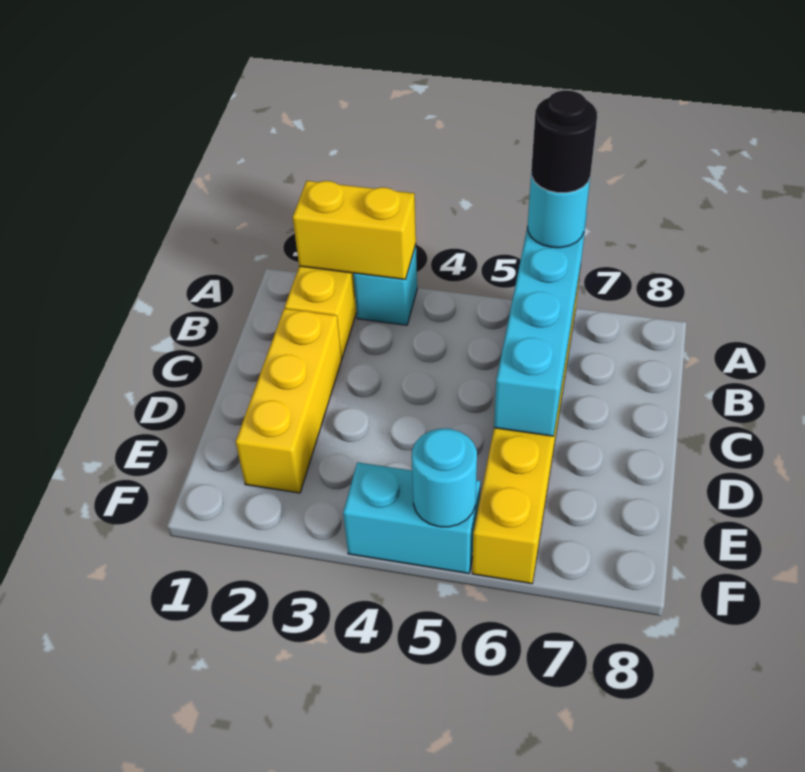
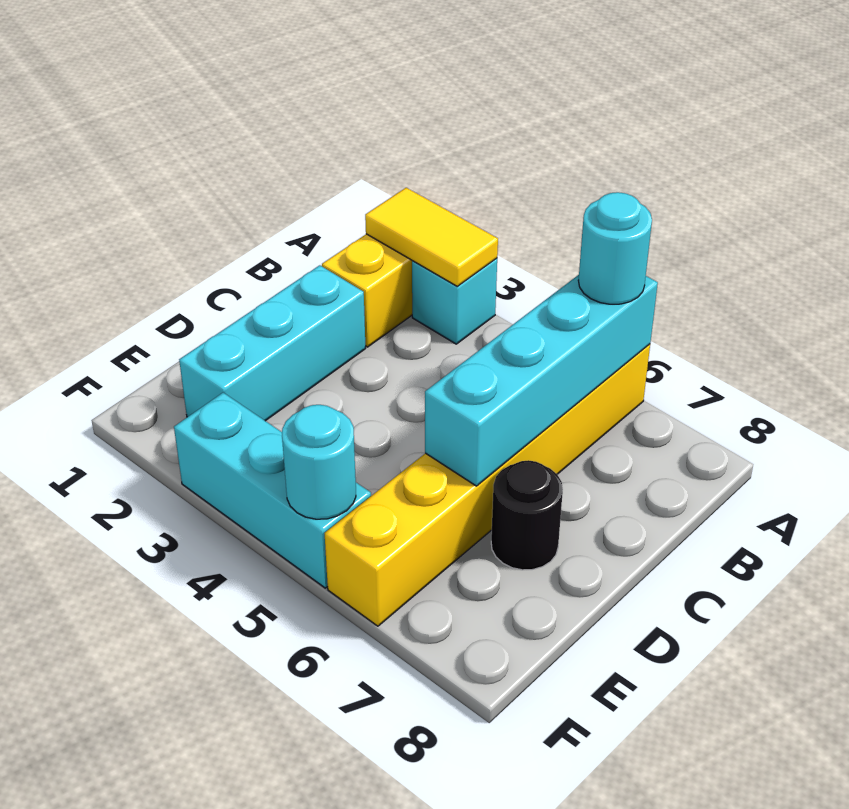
yellow 1x2 brick [293,181,416,280] -> yellow 1x2 tile [365,188,498,286]
black 1x1 round brick [531,90,597,193] -> black 1x1 round brick moved to [491,460,563,570]
yellow 1x3 brick [236,309,342,493] -> cyan 1x3 brick [179,265,366,421]
cyan 1x2 brick [343,462,480,573] -> cyan 1x3 brick [174,393,371,588]

